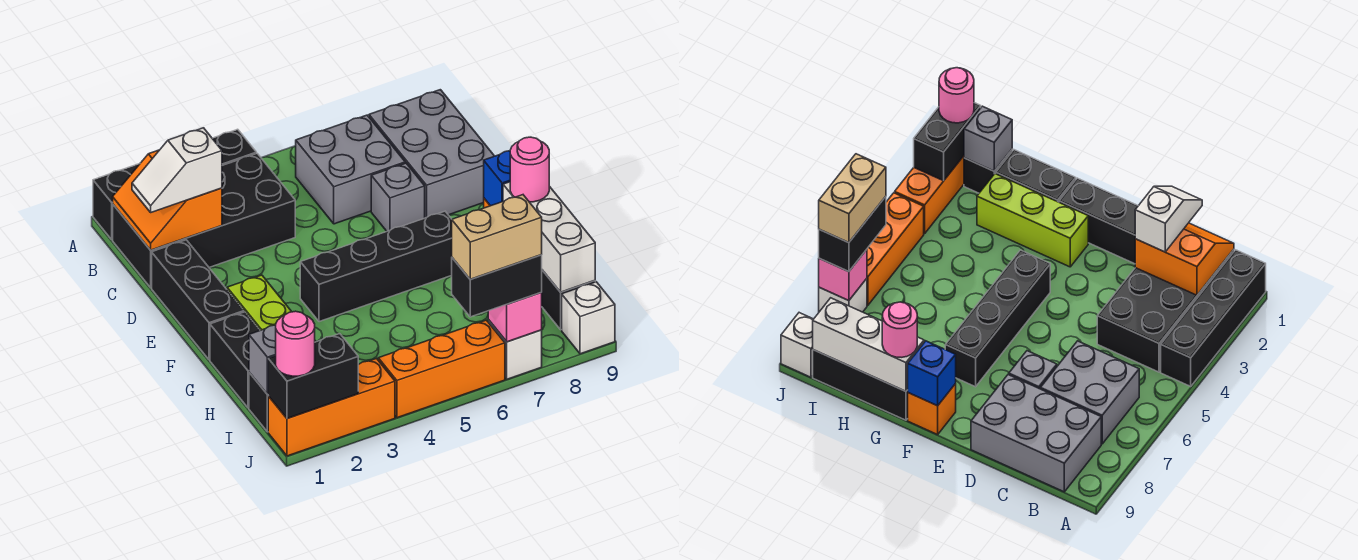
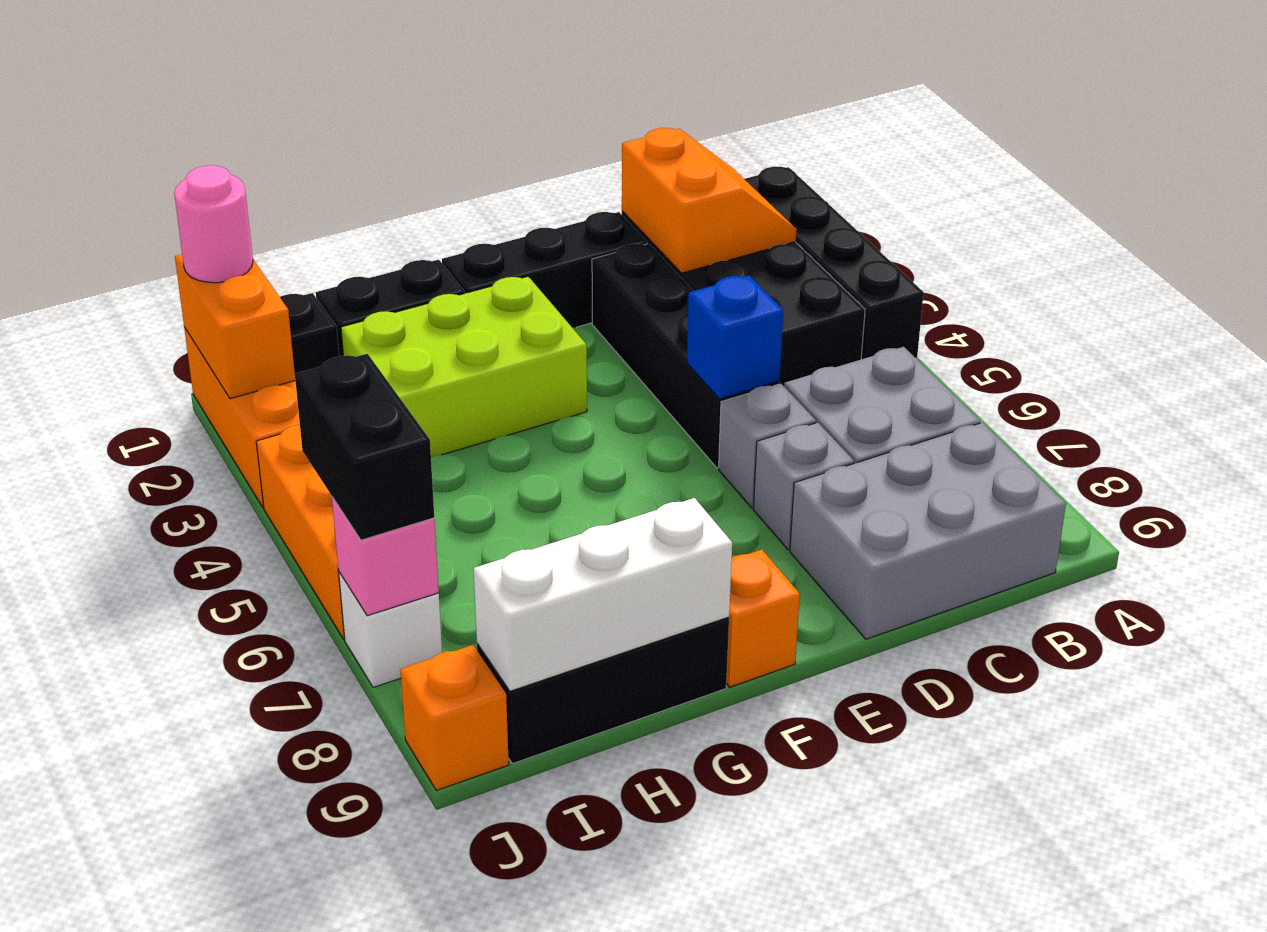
orange 2x2 slope [113,150,222,250] -> orange 2x2 slope turned to [622,128,797,273]
white 1x2 slope [132,128,222,212] -> none
lime 1x3 brick [227,275,316,342] -> lime 2x3 brick [341,276,587,457]
black 1x4 brick [300,211,452,322] -> black 1x4 brick moved to [592,244,780,468]
blue 1x1 brick [484,151,510,206] -> blue 1x1 brick moved to [687,276,783,399]
pink 1x1 round brick [510,137,549,202] -> none
grey 1x1 brick [249,325,276,394] -> grey 1x1 brick moved to [719,384,816,508]
black 1x2 brick [268,334,358,418] -> orange 1x2 brick [175,254,295,399]
tan 1x2 brick [452,195,542,279] -> none
white 1x1 brick [562,282,615,354] -> orange 1x1 brick [400,645,509,790]

